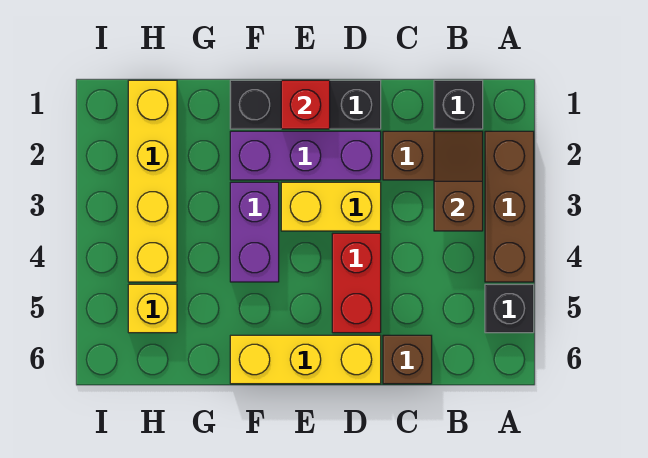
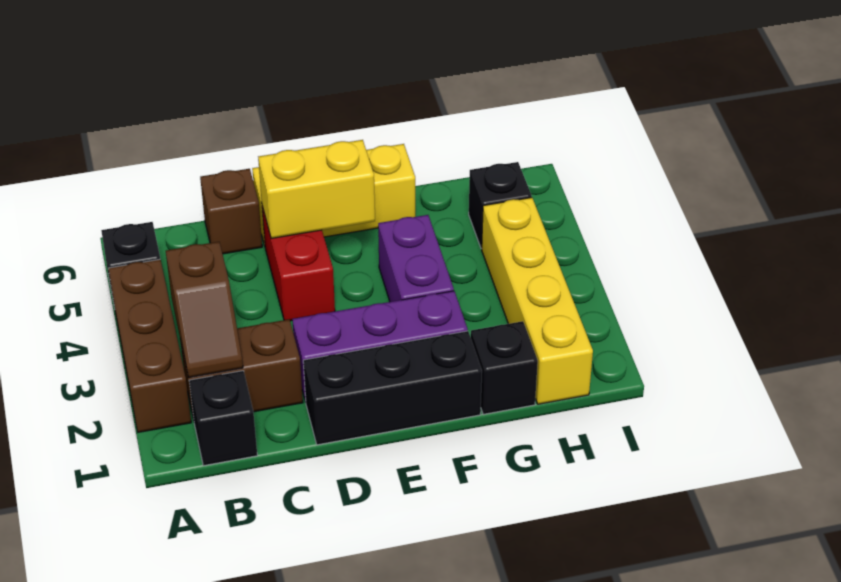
yellow 1x2 brick [281,182,381,231] -> yellow 1x2 brick moved to [258,140,375,238]
red 1x1 brick [281,80,330,129] -> none
none -> black 1x1 brick [471,321,538,414]
yellow 1x1 brick [128,284,177,333] -> black 1x1 brick [469,162,532,249]

